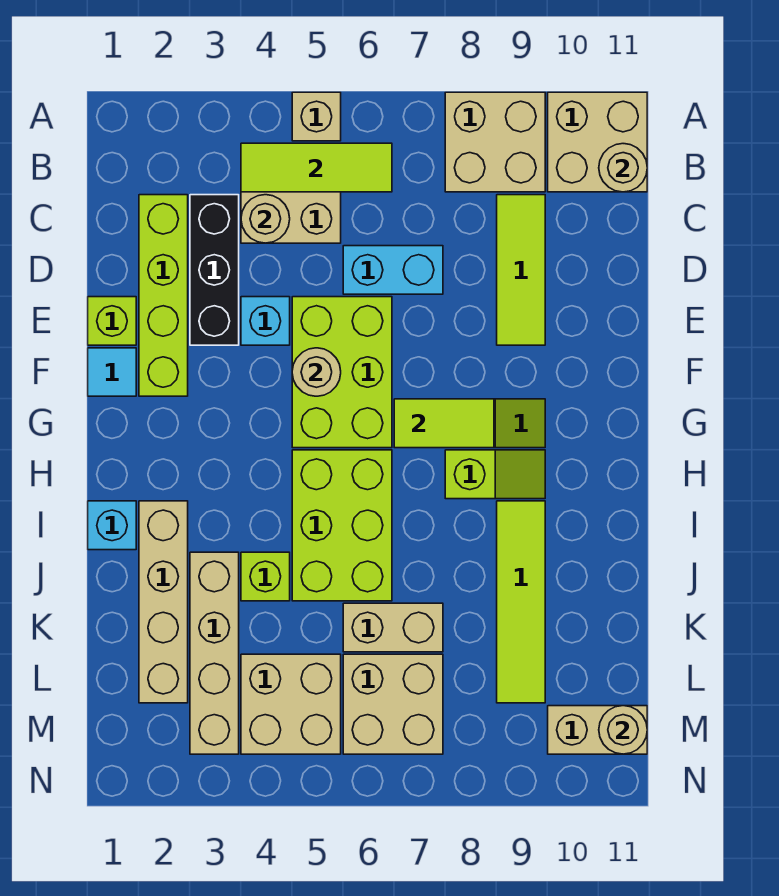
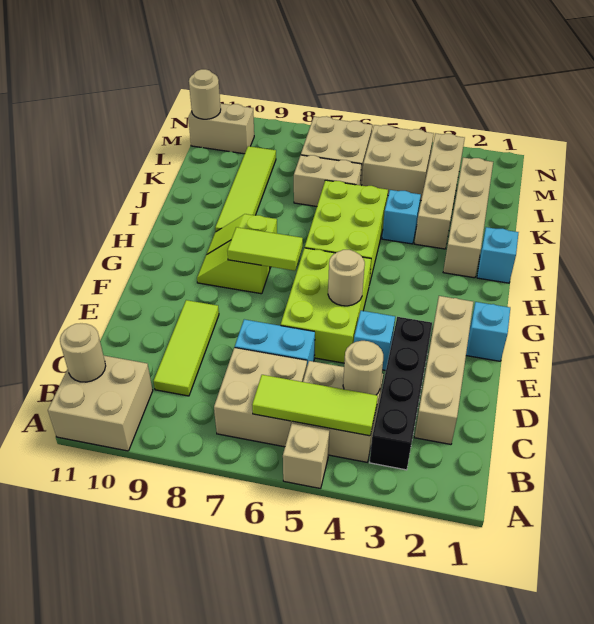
tan 2x2 brick [445,92,545,192] -> tan 2x2 brick moved to [214,348,307,447]
lime 1x4 brick [139,195,188,396] -> tan 1x4 brick [415,296,473,444]
black 1x3 brick [190,195,239,345] -> black 1x4 brick [370,317,432,470]
lime 1x1 brick [88,297,136,345] -> none
cyan 1x1 tile [88,348,136,396] -> cyan 1x1 brick [466,302,510,361]
lime 1x1 brick [241,552,290,601] -> cyan 1x1 brick [382,190,421,244]

